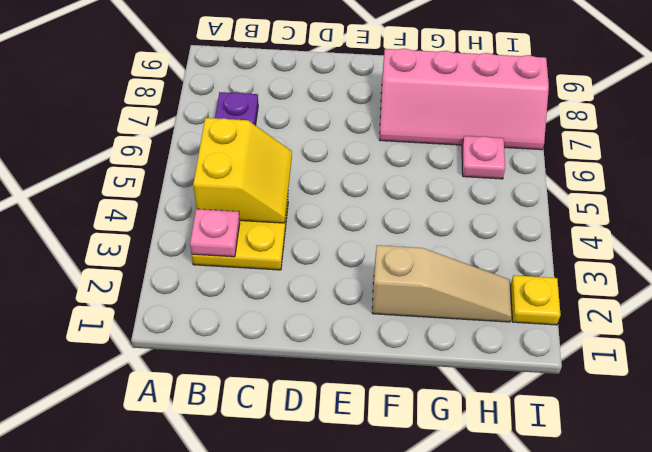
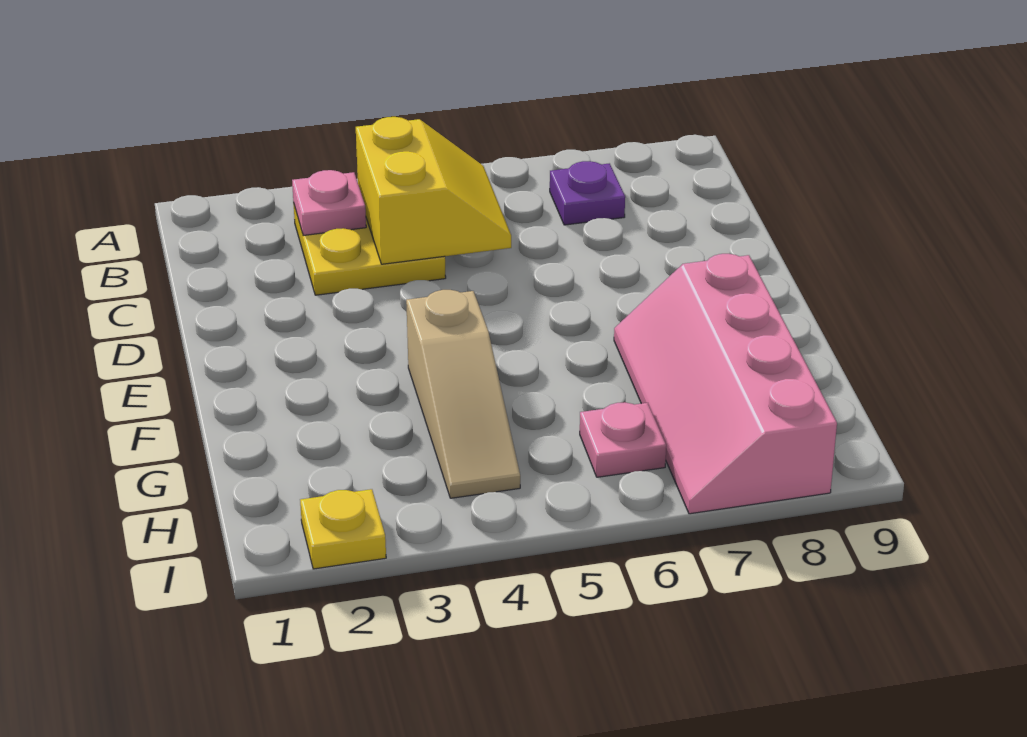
yellow 2x2 slope [193,118,292,223] -> yellow 2x2 slope turned to [356,117,511,264]
tan 1x3 slope [372,245,512,322] -> tan 1x3 slope moved to [406,290,520,498]

